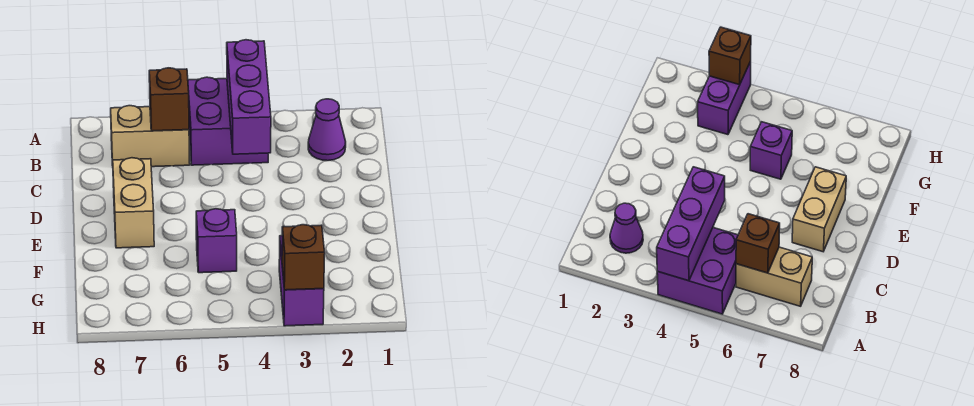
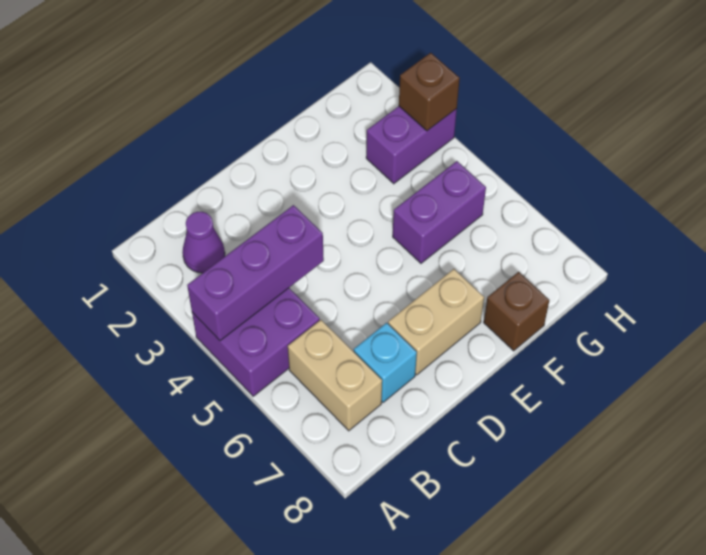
brown 1x1 brick [149,68,189,131] -> brown 1x1 brick moved to [484,272,549,351]
none -> cyan 1x1 brick [354,323,417,402]
purple 1x1 brick [196,209,237,273] -> purple 1x2 brick [393,161,486,263]

